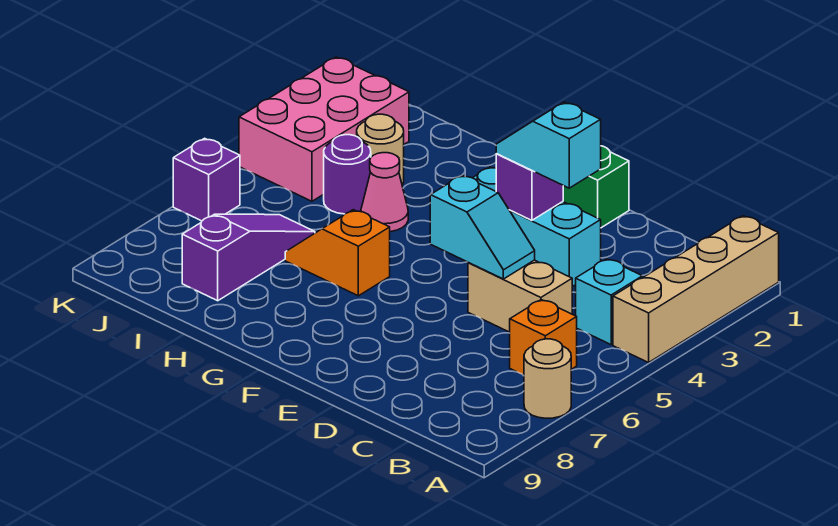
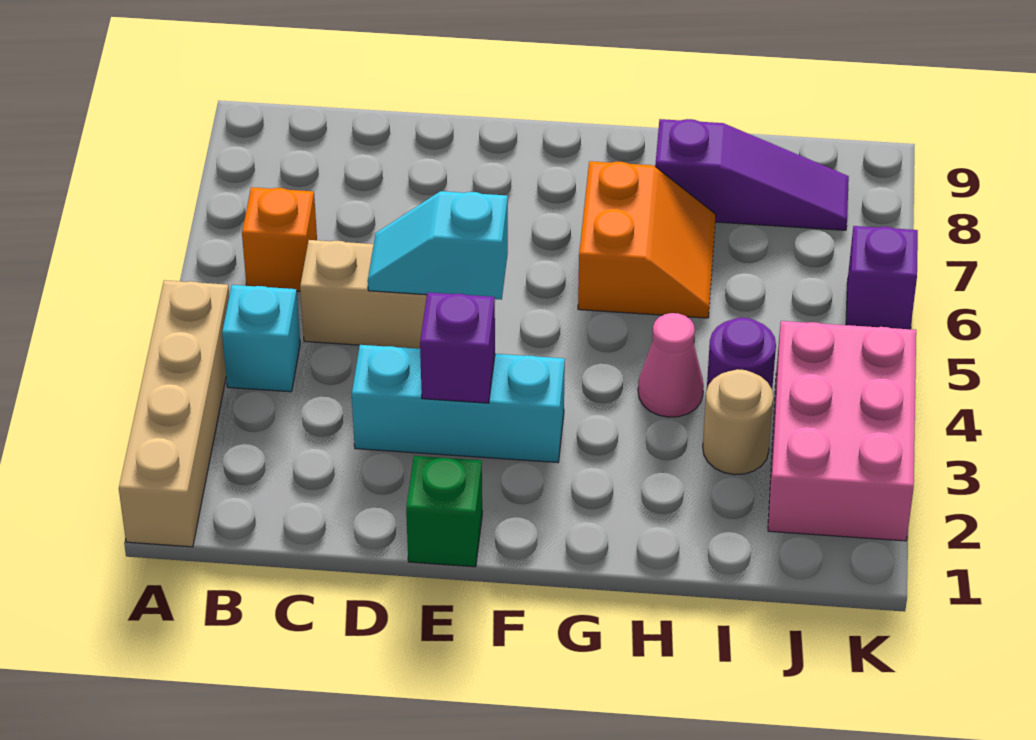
tan 1x1 round brick [524,339,571,418] -> none
cyan 1x2 slope [496,102,601,188] -> none
orange 1x2 slope [285,210,390,296] -> orange 2x2 slope [578,161,716,318]
purple 1x3 slope [182,214,315,301] -> purple 1x3 slope turned to [655,119,849,230]

